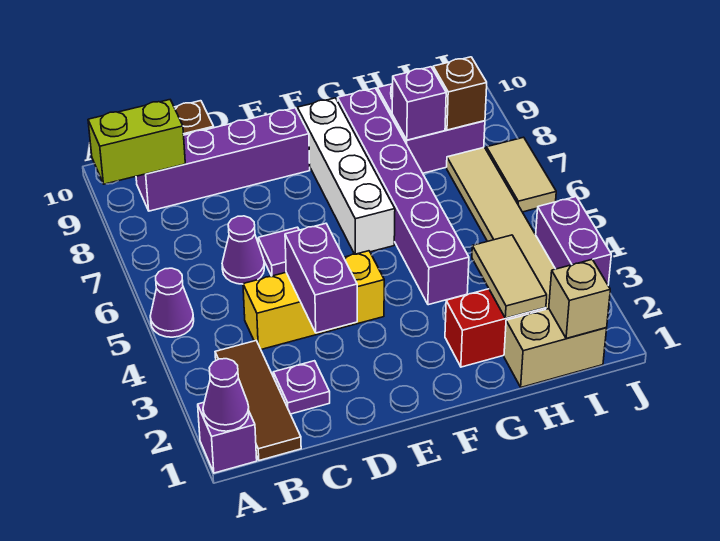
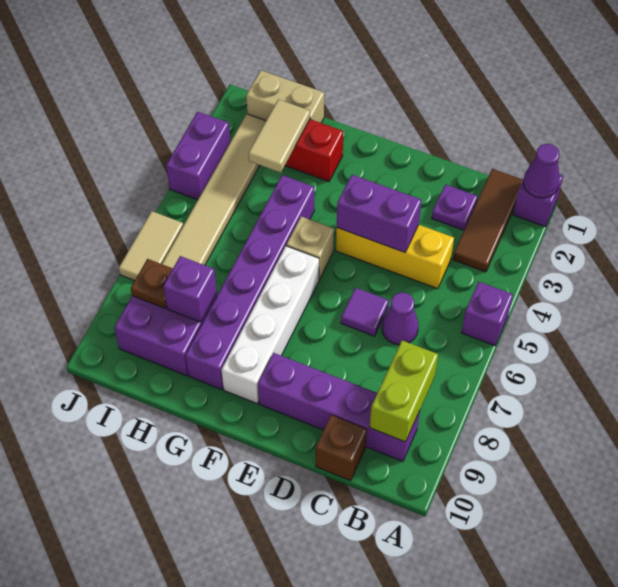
purple 1x1 cone [150,268,194,337] -> purple 1x1 brick [461,282,513,346]
lime 1x2 brick [88,100,185,184] -> lime 1x2 brick turned to [370,340,438,442]
purple 1x2 brick [285,223,357,333] -> purple 1x2 brick turned to [337,175,422,252]
tan 1x1 brick [549,259,610,338] -> tan 1x1 brick moved to [286,216,334,280]
brown 1x1 brick [433,57,487,130] -> brown 1x1 plate [131,259,173,308]

